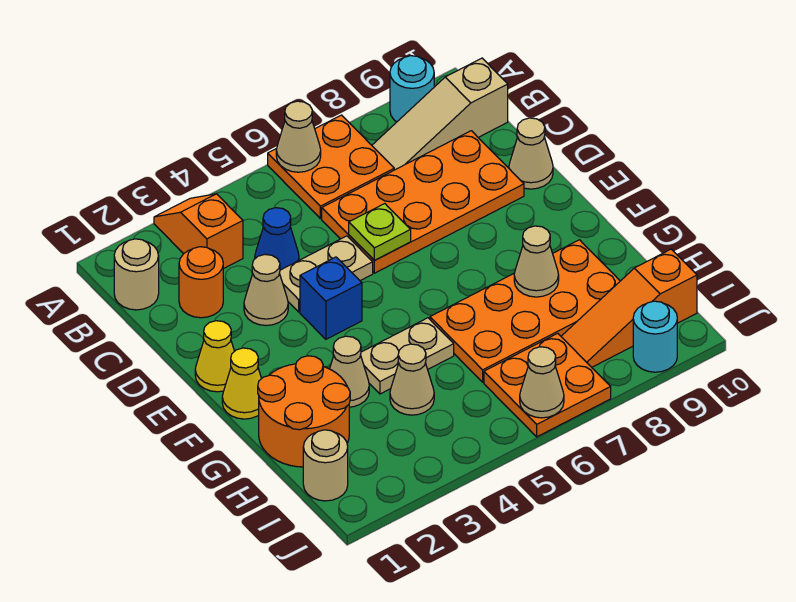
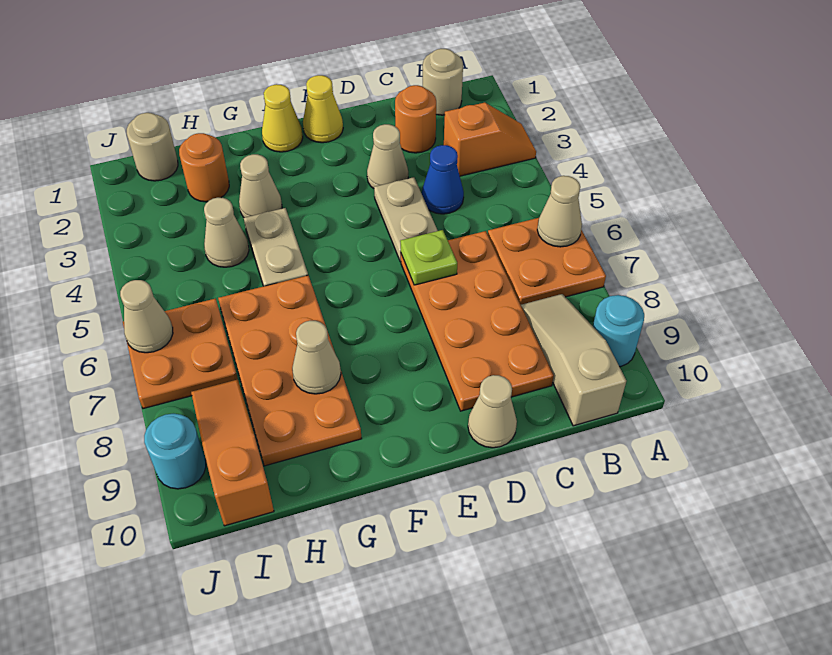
blue 1x1 brick [300,257,362,339] -> none
orange 2x2 round brick [258,356,350,467] -> orange 1x1 round brick [179,133,229,202]

